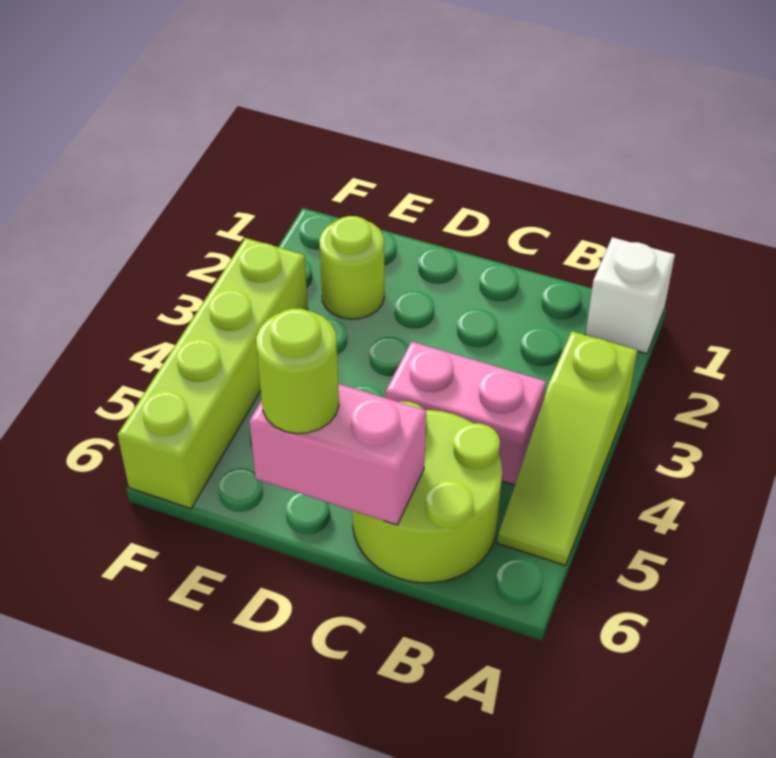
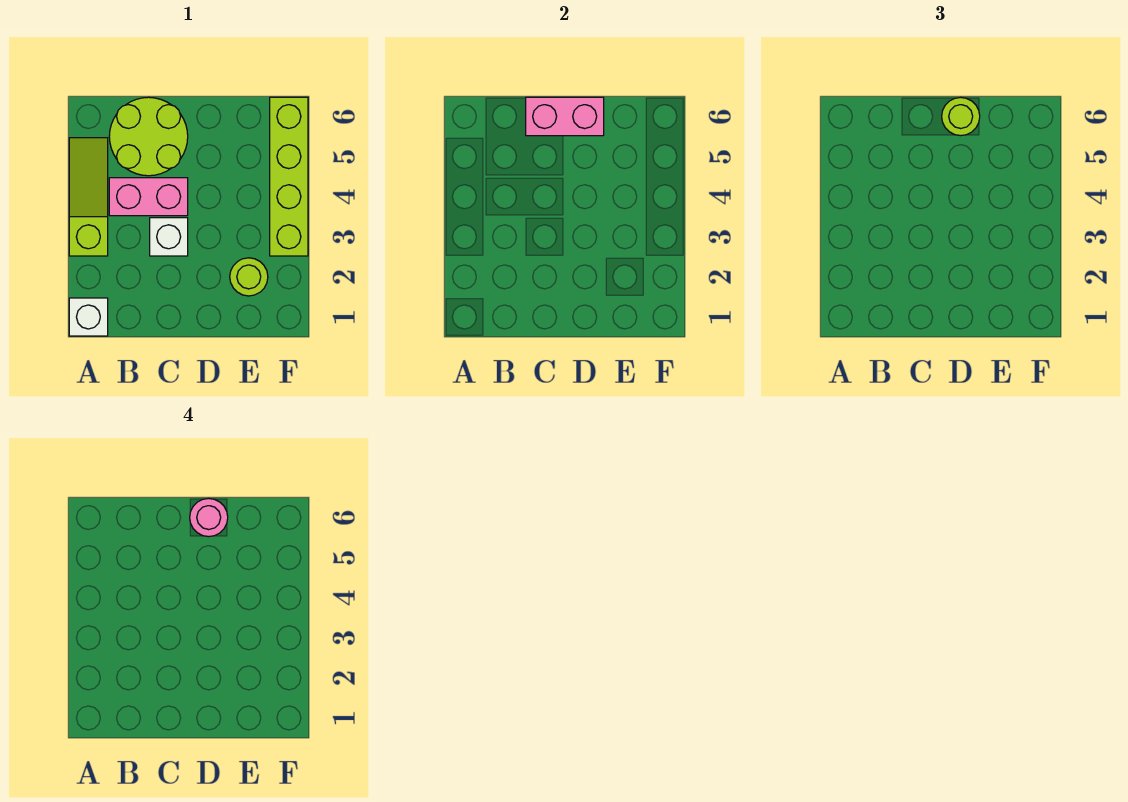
none -> white 1x1 brick [150,218,188,256]
none -> pink 1x1 round brick [190,498,228,537]

